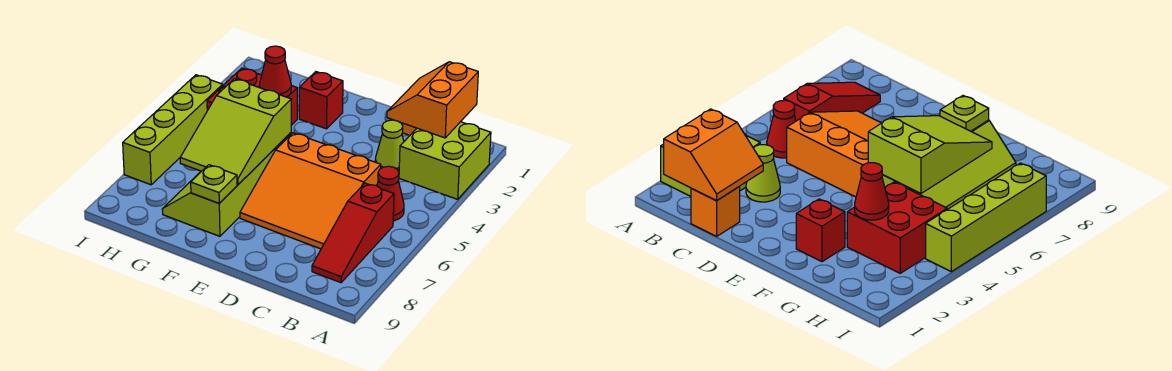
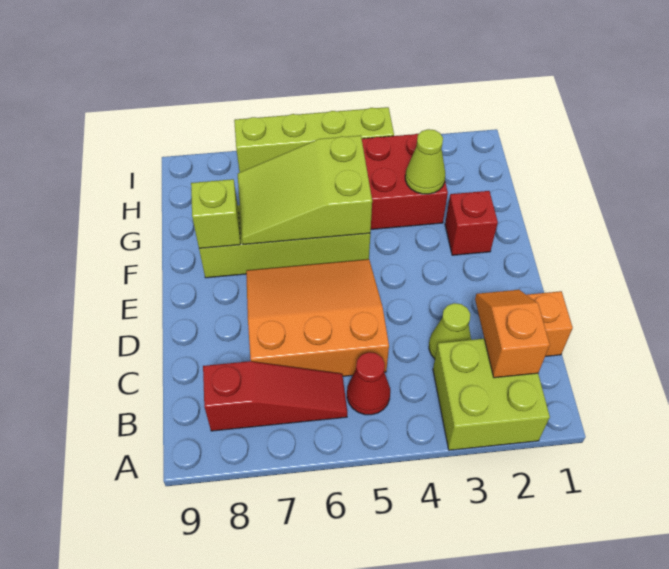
orange 2x2 slope [387,62,478,138] -> orange 1x2 slope [475,290,550,378]
red 1x3 slope [312,183,394,283] -> red 1x3 slope turned to [203,361,347,431]
orange 3x3 slope [240,133,381,249] -> orange 3x3 slope turned to [246,259,389,376]
lime 1x1 plate [191,165,237,203] -> lime 1x1 brick [191,179,241,248]
red 1x1 cone [259,46,291,97] -> lime 1x1 cone [405,129,445,194]

